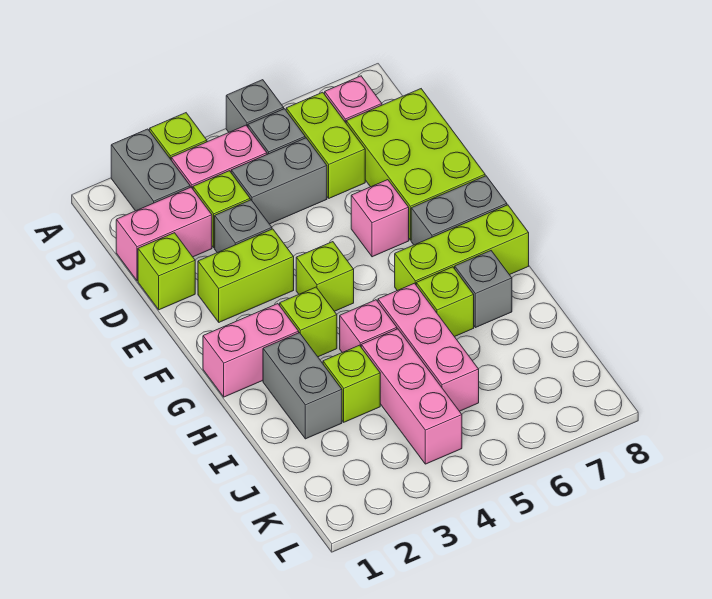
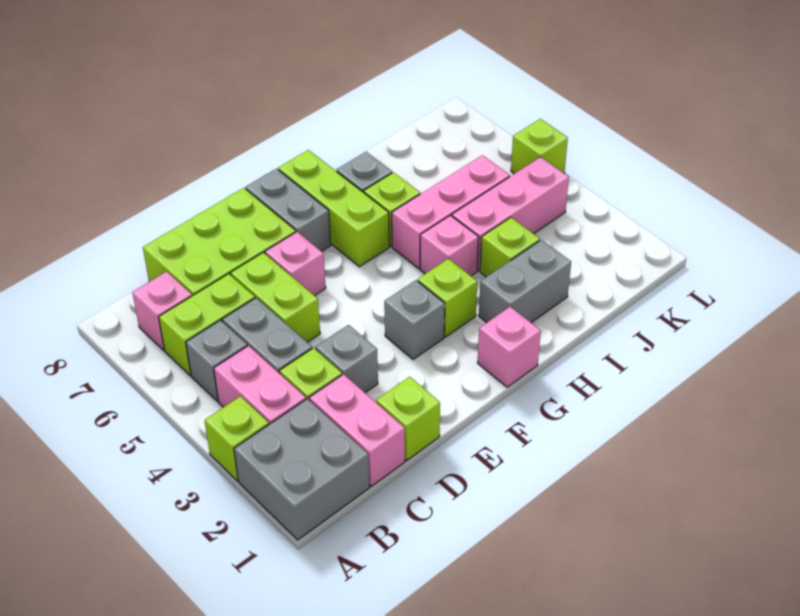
grey 1x2 brick [111,129,190,211] -> grey 2x2 brick [234,399,370,540]
grey 1x1 brick [226,80,284,132] -> grey 1x1 brick moved to [384,280,445,359]
lime 1x2 brick [198,229,294,322] -> lime 1x2 brick moved to [230,252,320,342]
lime 1x1 brick [296,242,354,311] -> lime 1x1 brick moved to [511,119,568,174]
pink 1x2 brick [203,304,299,397] -> pink 1x1 brick [478,307,541,387]

